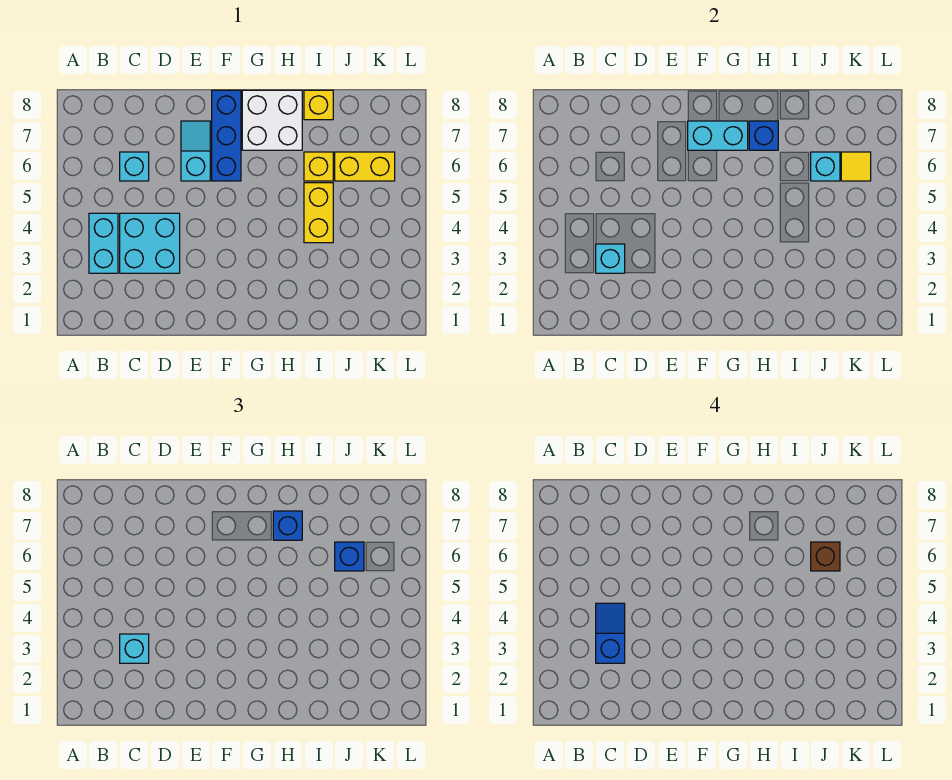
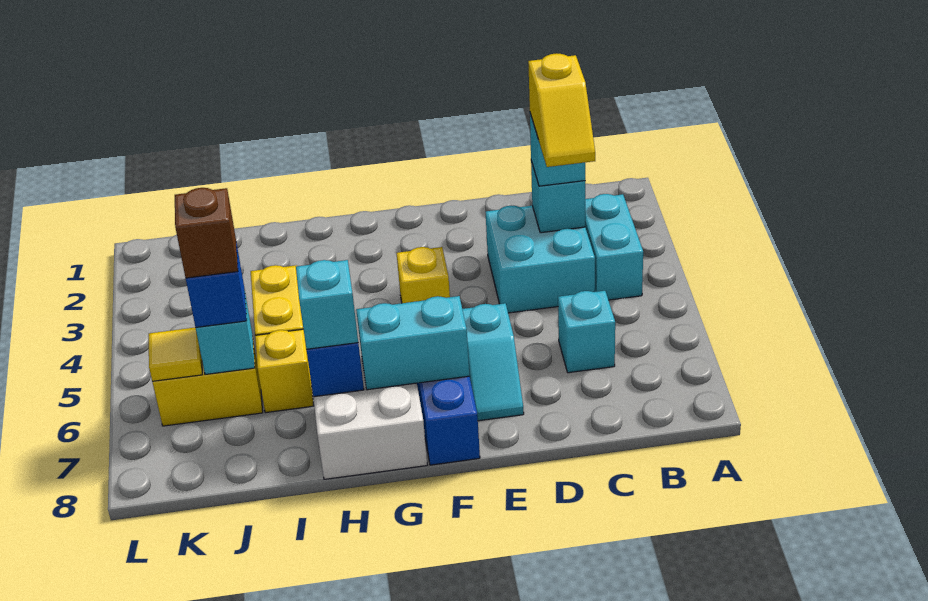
blue 1x2 slope [596,603,625,663] -> yellow 1x2 slope [528,53,595,167]
blue 1x1 brick [273,511,302,540] -> cyan 1x1 brick [296,260,358,349]
yellow 1x1 brick [304,90,333,120] -> yellow 1x1 brick moved to [397,247,450,303]

